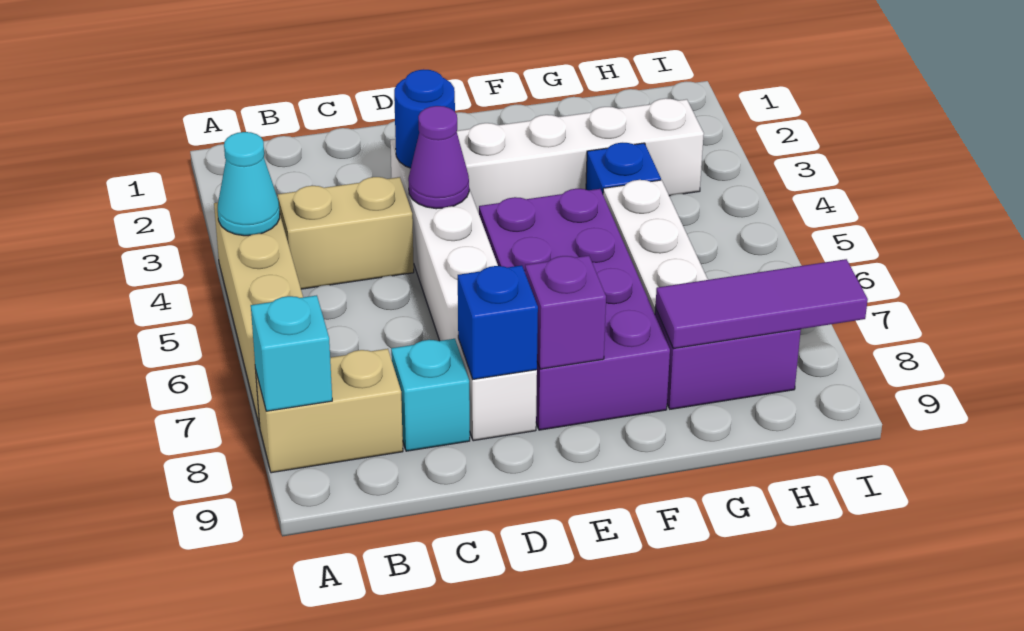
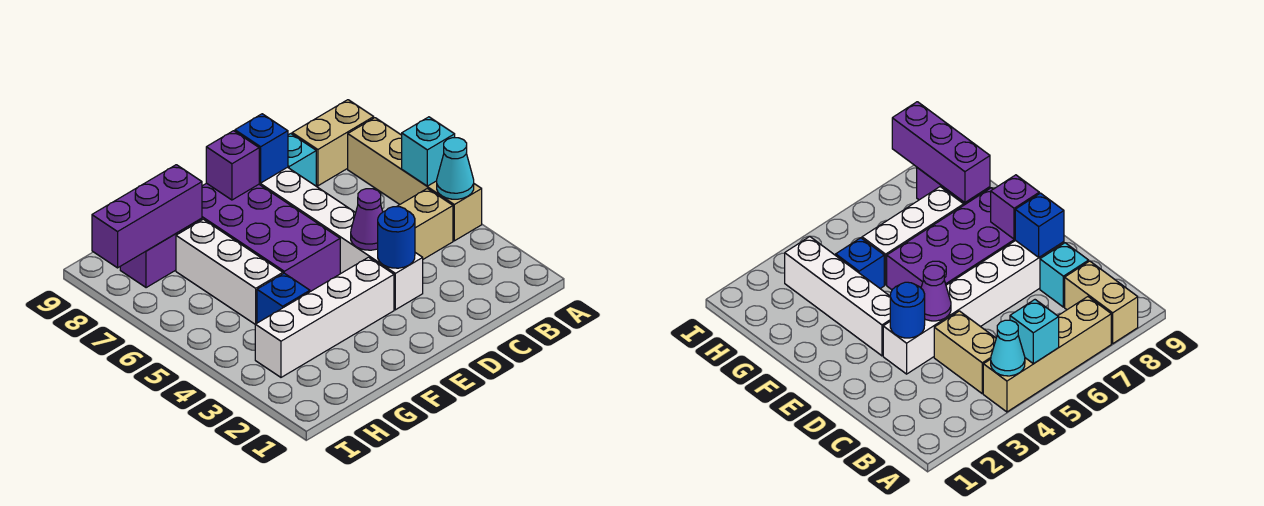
cyan 1x1 brick [251,295,332,411] -> cyan 1x1 brick moved to [402,117,455,186]
purple 1x3 tile [656,259,868,349] -> purple 1x3 brick [92,165,202,268]

